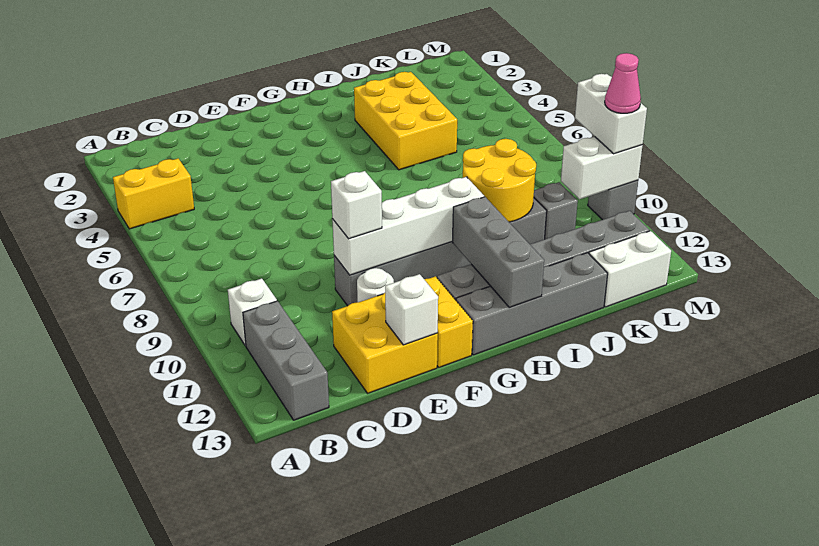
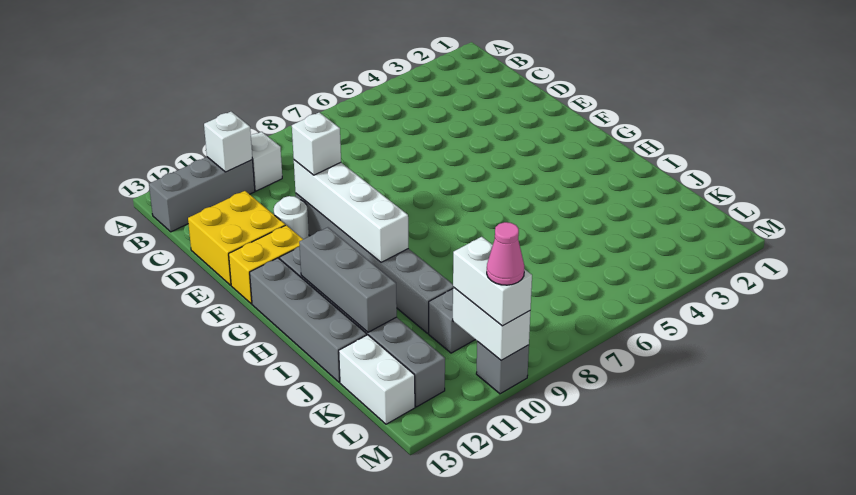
yellow 1x2 brick [113,159,194,229] -> none
white 1x1 brick [385,274,438,345] -> white 1x1 brick moved to [204,112,252,172]
grey 1x3 brick [452,197,544,308] -> grey 1x3 brick turned to [299,227,397,332]
yellow 2x3 brick [354,72,457,170] -> none
yellow 2x2 round brick [463,139,536,222] -> none
white 1x2 brick [575,74,647,154] -> white 1x2 brick turned to [453,237,532,326]

